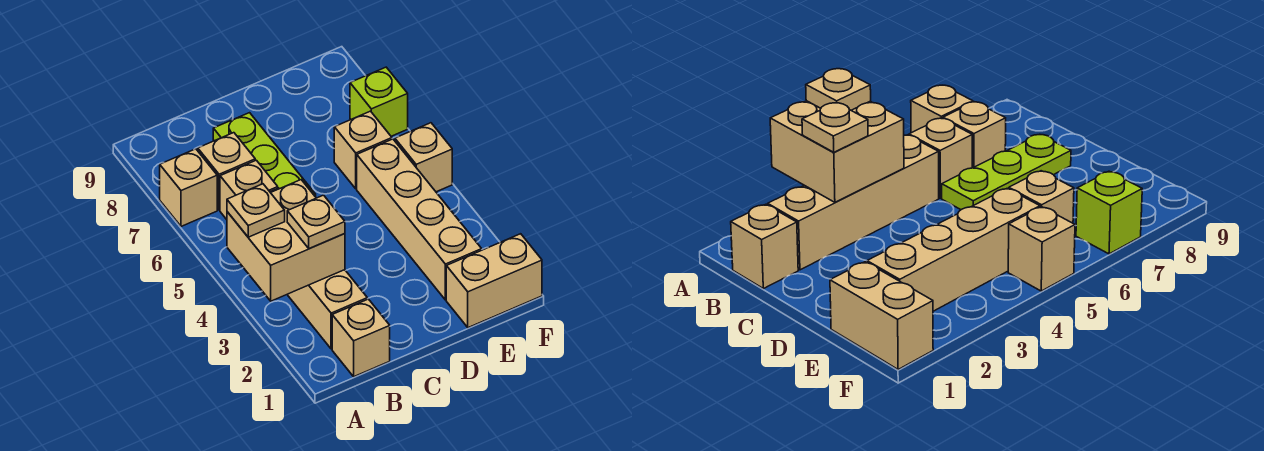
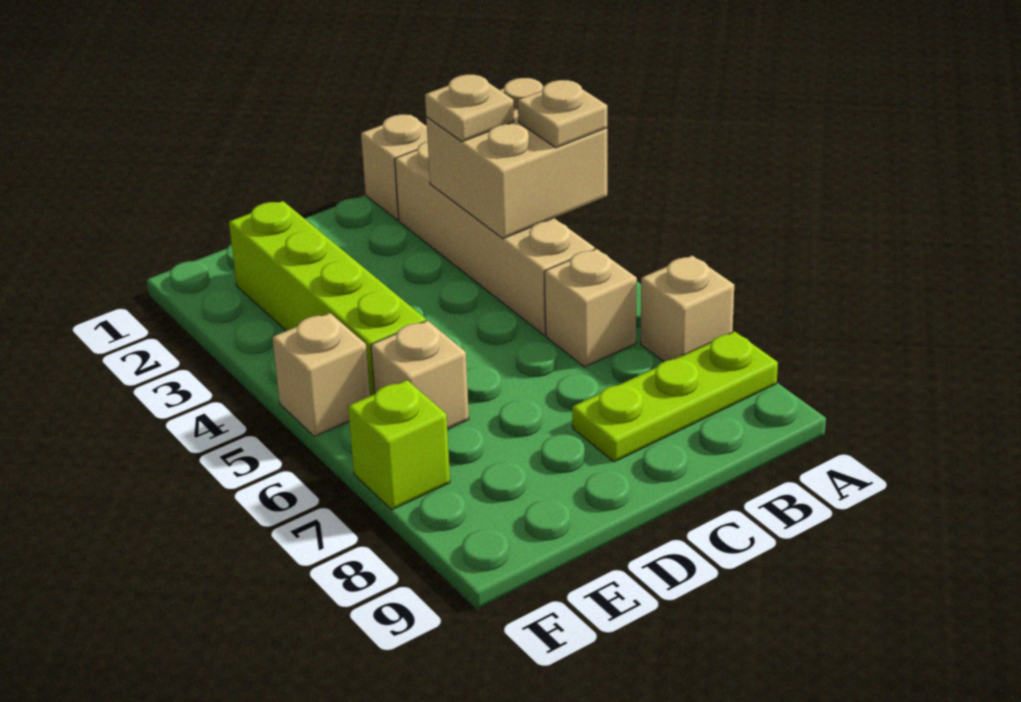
tan 1x1 brick [198,133,255,210] -> none
lime 1x3 plate [213,113,316,197] -> lime 1x3 plate turned to [572,331,778,462]
tan 1x2 brick [446,234,542,328] -> none
tan 1x4 brick [357,139,482,300] -> lime 1x4 brick [229,201,426,396]

